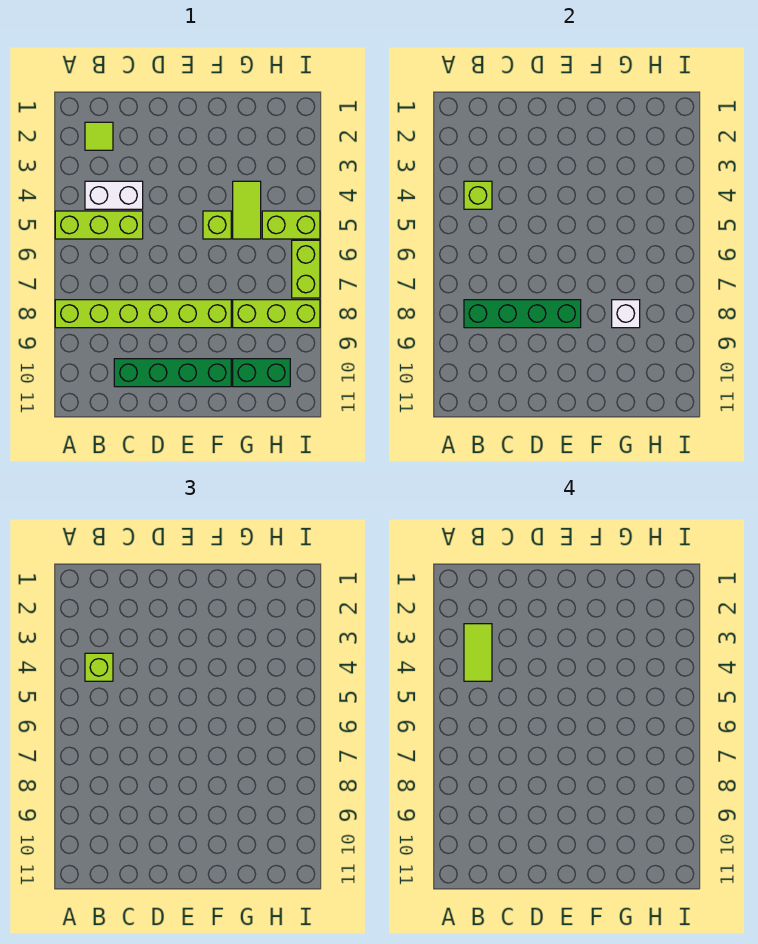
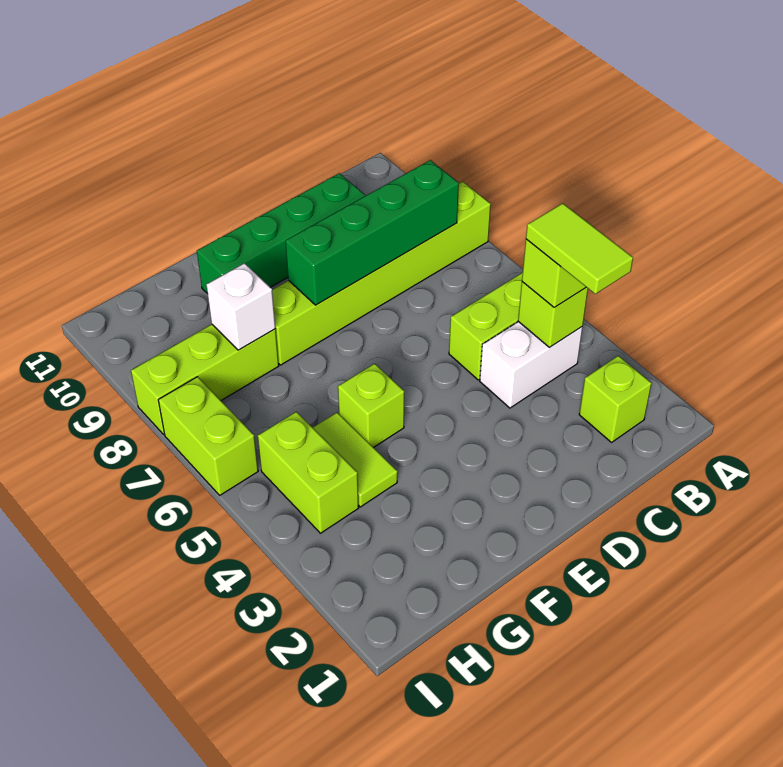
lime 1x1 tile [85,122,113,150] -> lime 1x1 brick [579,356,652,442]
green 1x2 brick [233,359,290,387] -> none
lime 1x2 brick [262,211,320,239] -> lime 1x2 brick turned to [258,412,359,533]

